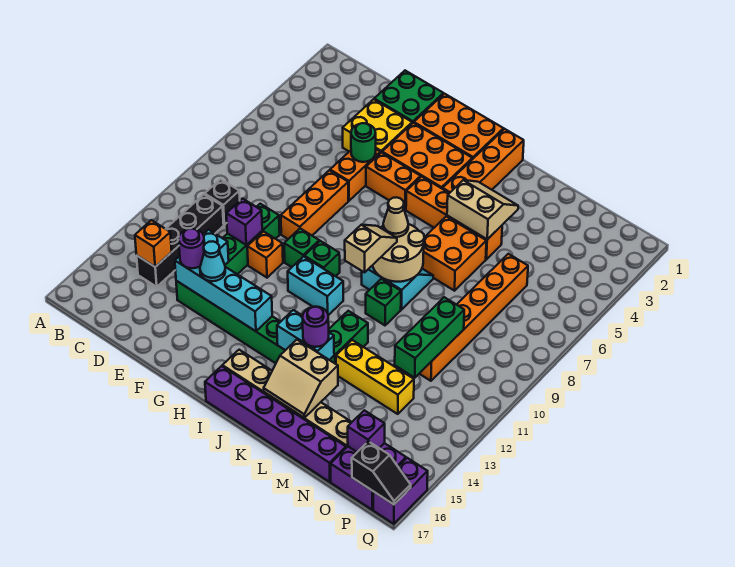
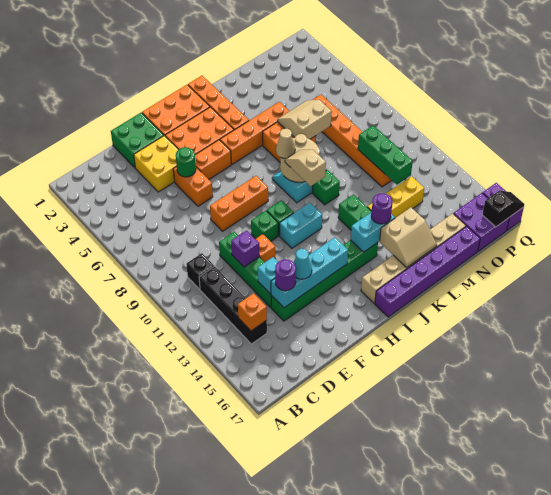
orange 1x3 brick [281,170,348,239] -> orange 1x3 brick turned to [210,176,268,231]
tan 2x2 slope [447,180,518,239] -> tan 2x2 slope moved to [278,100,332,139]
purple 1x1 brick [348,410,385,452] -> none

